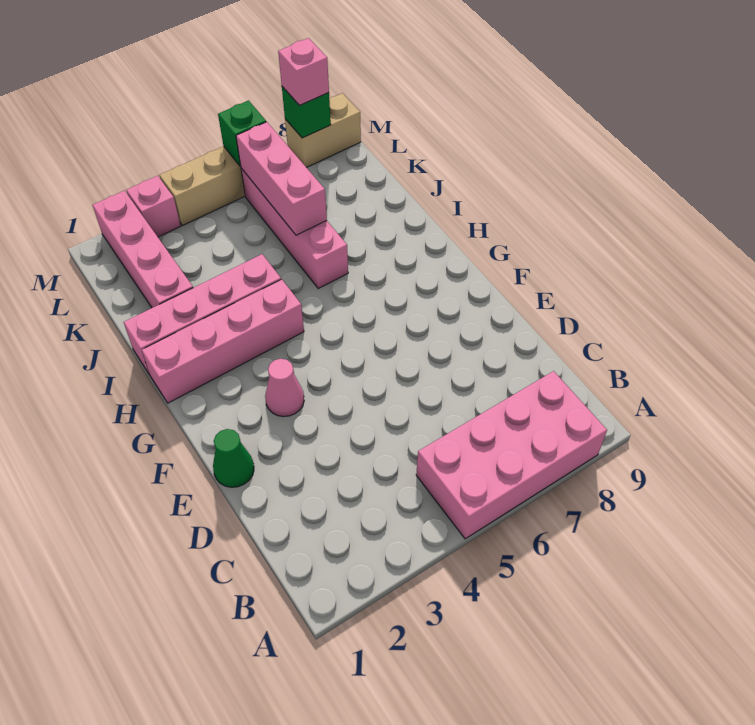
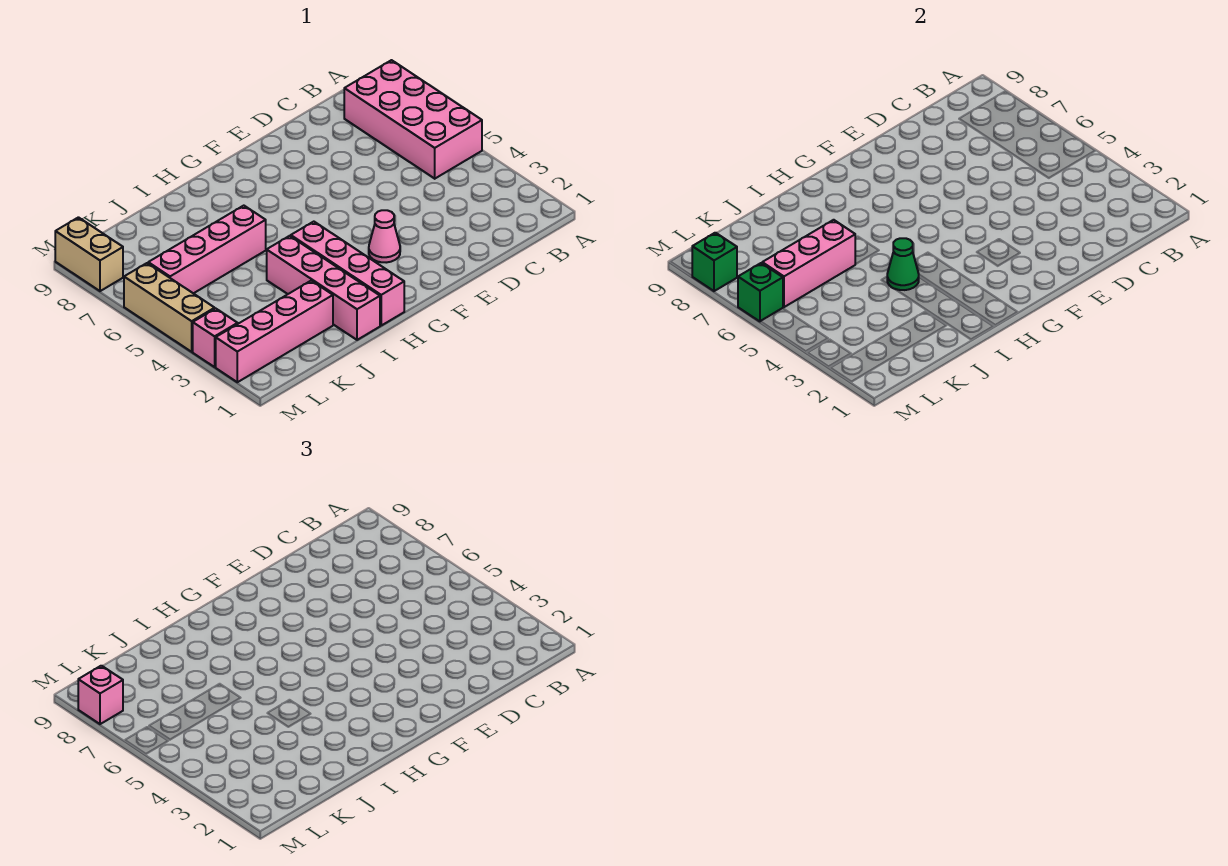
green 1x1 cone [213,429,254,487] -> green 1x1 cone moved to [887,238,919,290]

